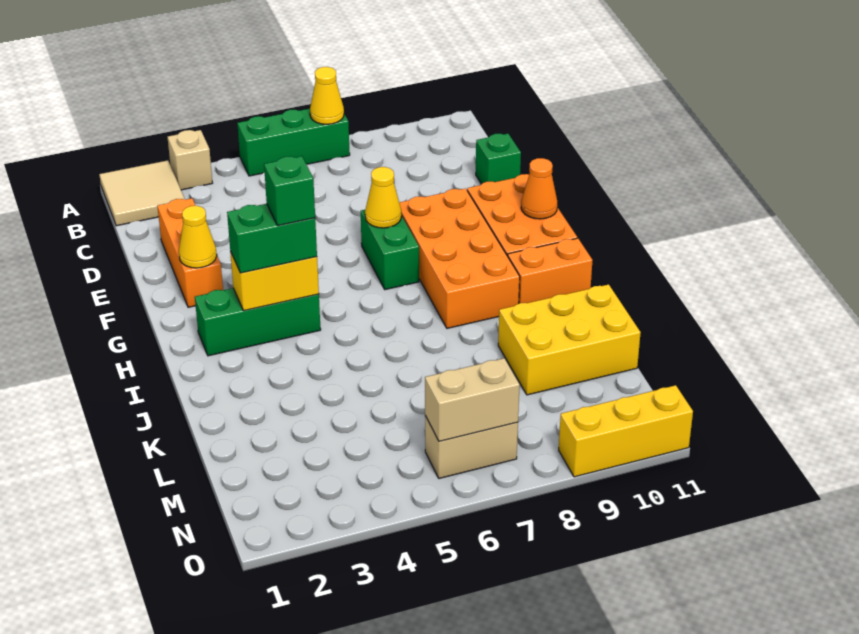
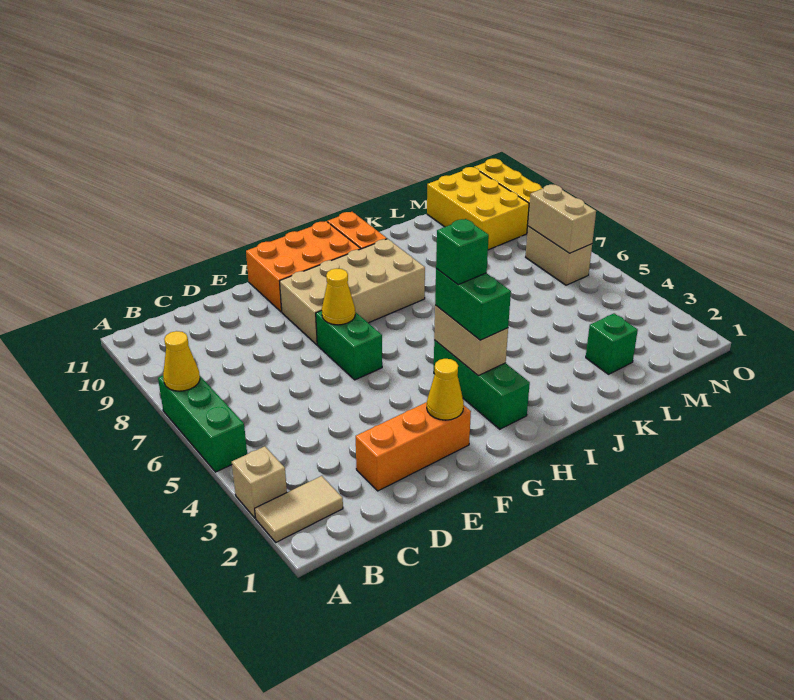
tan 2x2 tile [99,160,185,226] -> tan 1x2 tile [255,476,343,542]
green 1x1 brick [476,134,521,184] -> green 1x1 brick moved to [586,313,638,374]
green 1x2 brick [361,210,419,290] -> green 1x2 brick turned to [316,311,382,380]
orange 2x4 brick [399,188,520,328] -> tan 2x4 brick [280,239,425,345]
orange 1x1 cone [521,158,557,219] -> none
yellow 1x2 brick [230,251,319,311] -> tan 1x2 brick [434,305,508,376]
yellow 2x3 brick [498,284,641,395] -> yellow 2x3 brick moved to [427,167,529,250]

